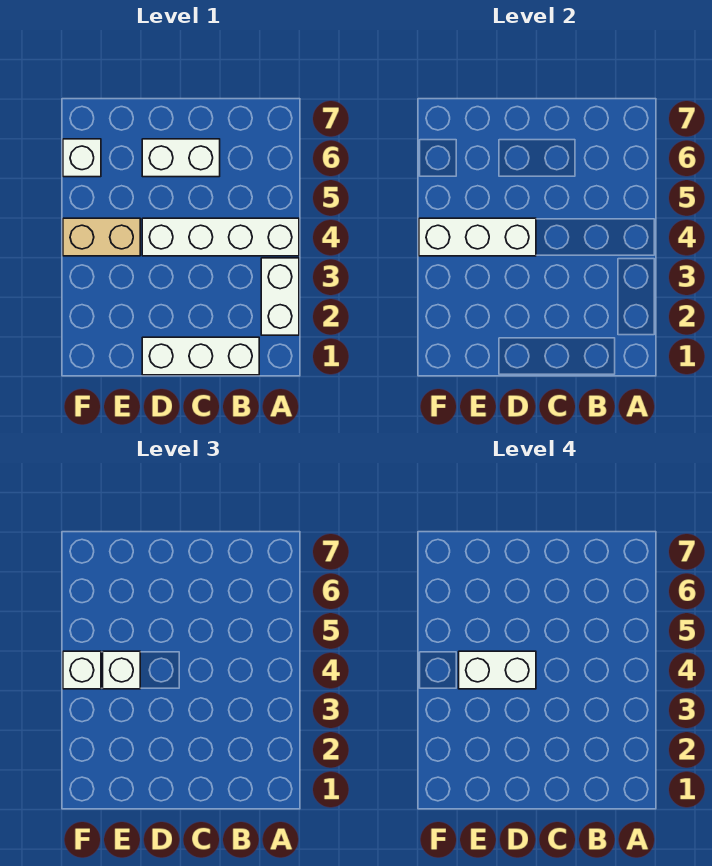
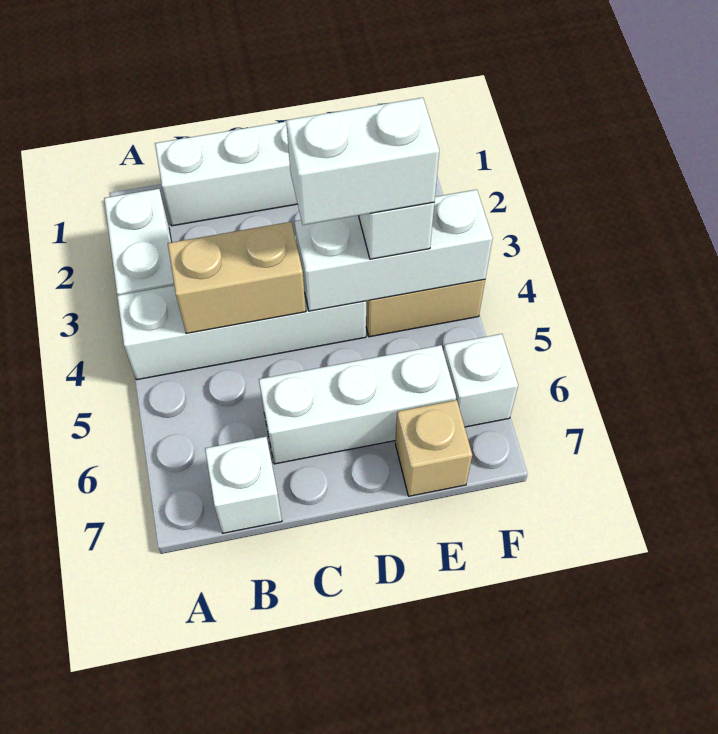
none -> tan 1x2 brick [168,222,306,334]
white 1x2 brick [142,139,220,177] -> white 1x3 brick [259,345,456,464]
none -> tan 1x1 brick [395,400,472,496]
white 1x1 brick [63,651,101,689] -> white 1x1 brick moved to [205,437,282,533]

